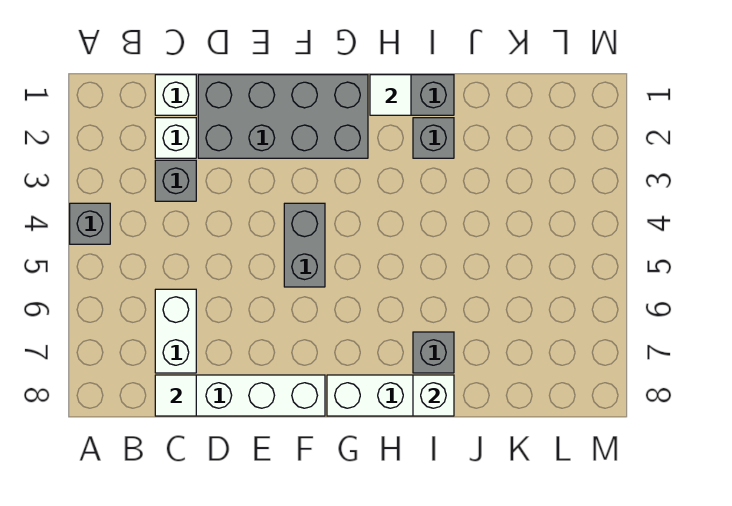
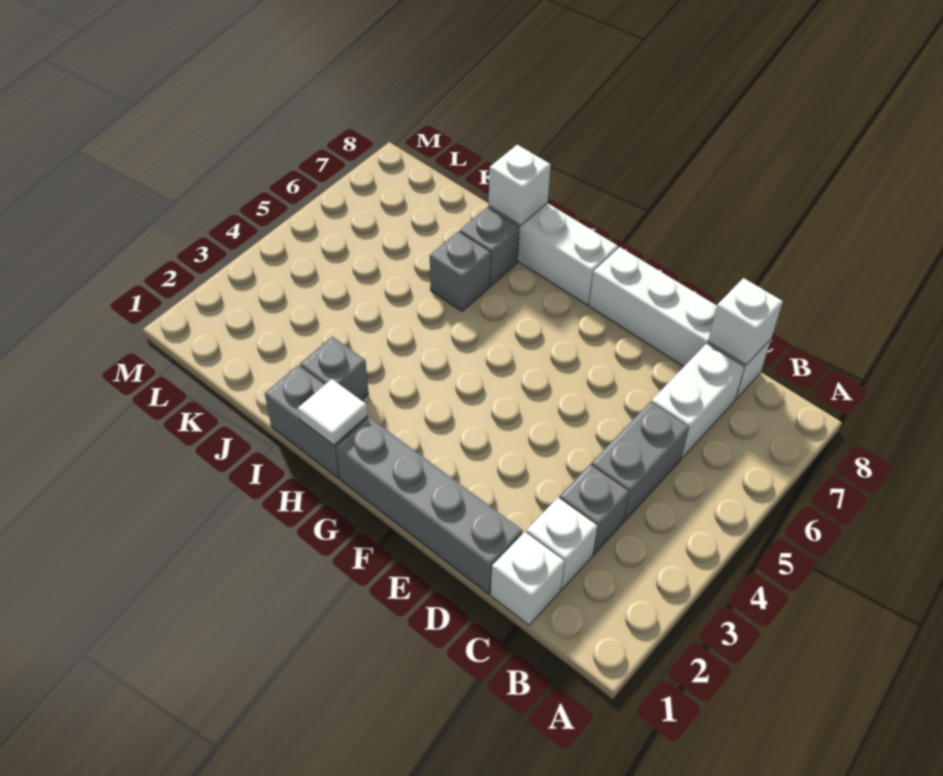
grey 1x1 brick [70,203,110,244] -> grey 1x1 brick moved to [430,231,491,311]
white 1x1 tile [155,375,196,416] -> white 1x1 brick [708,278,783,365]
grey 2x4 brick [198,75,368,158] -> grey 1x4 brick [336,417,523,594]
grey 1x2 brick [284,203,325,287] -> grey 1x2 brick moved to [591,402,689,521]

